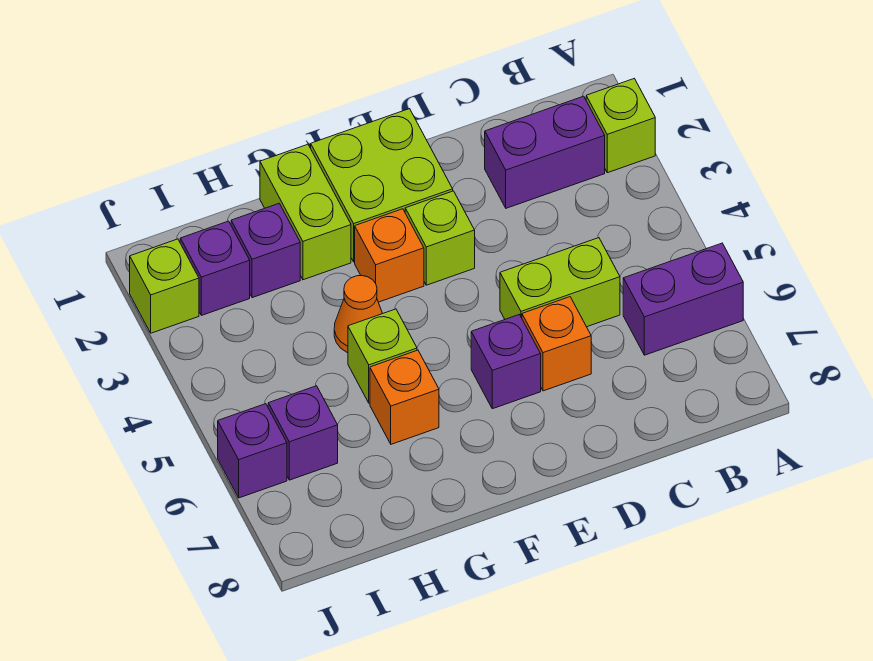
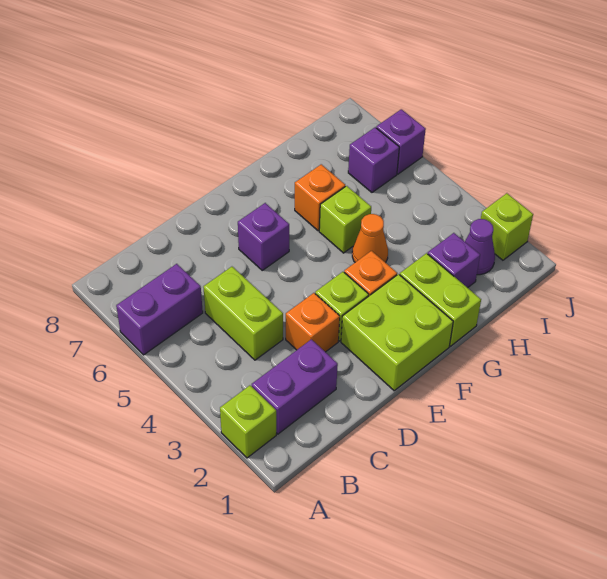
lime 1x2 brick [500,238,620,327] -> lime 1x2 brick turned to [203,267,283,360]
orange 1x1 brick [522,297,591,391] -> orange 1x1 brick moved to [286,293,340,352]
purple 1x1 brick [180,221,250,315] -> purple 1x1 cone [465,219,495,275]

